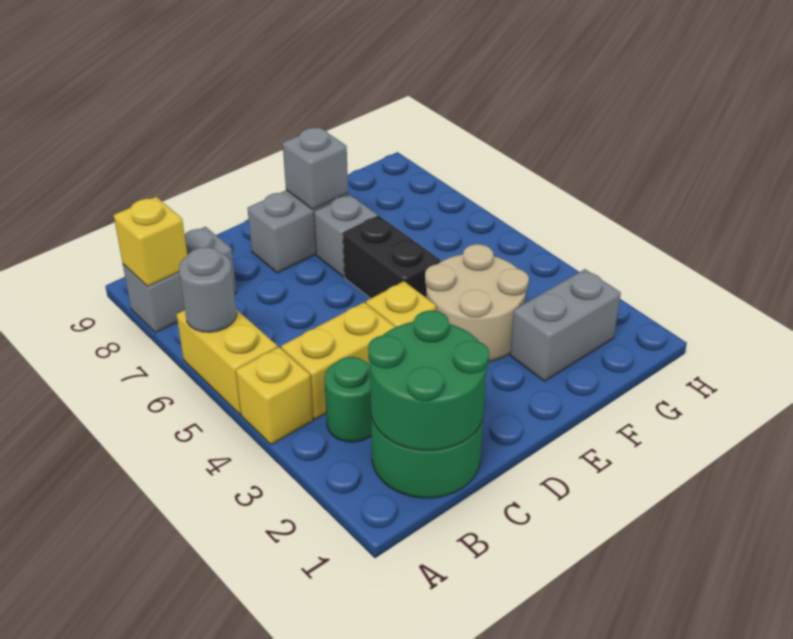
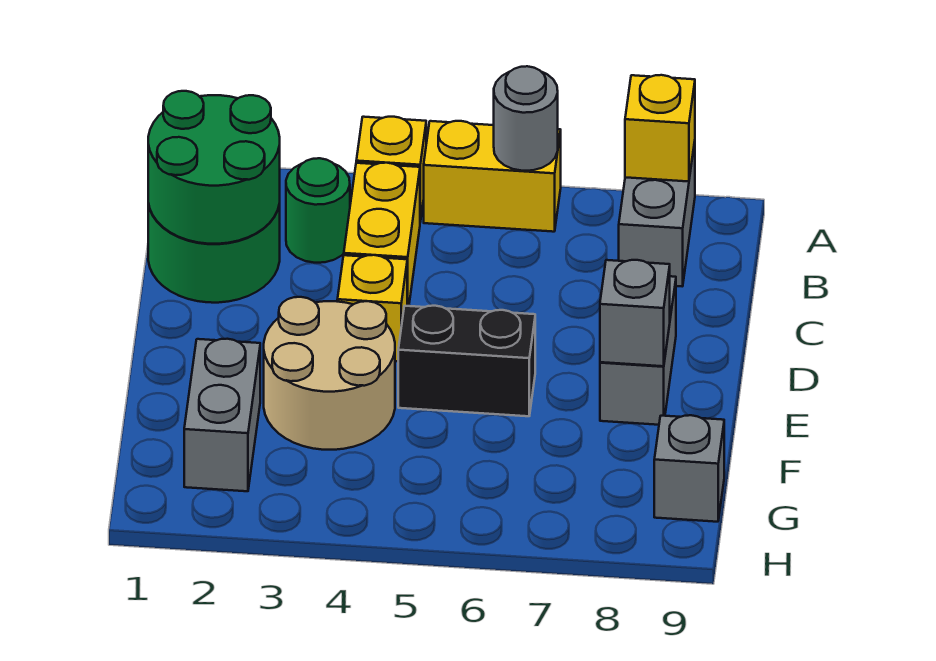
grey 1x1 brick [314,195,378,277] -> grey 1x1 brick moved to [654,415,724,522]

